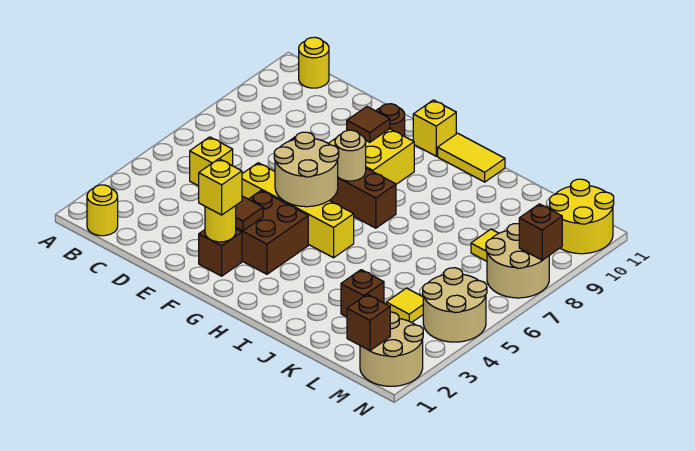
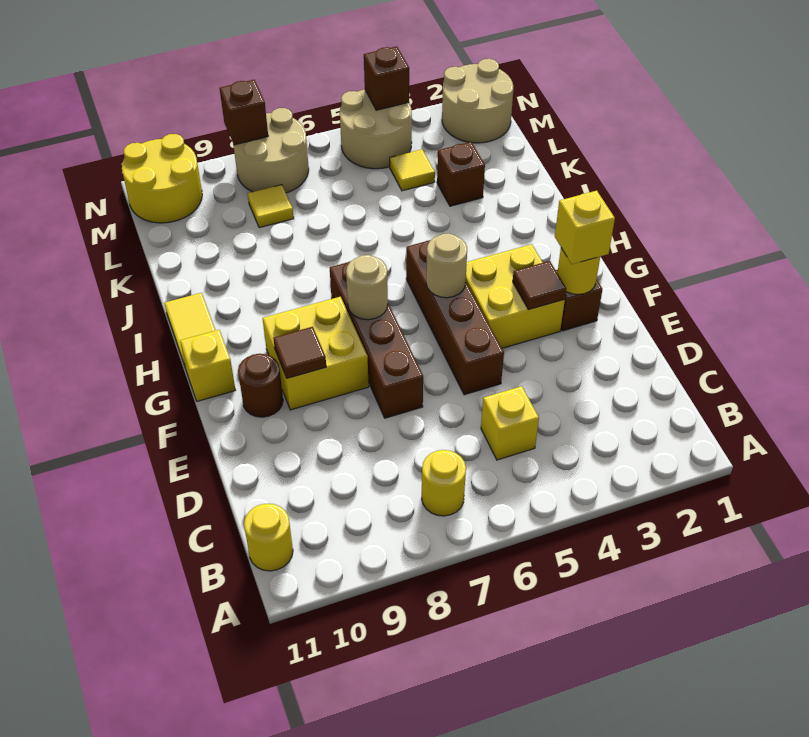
yellow 1x1 round brick [87,185,118,236] -> yellow 1x1 round brick moved to [422,450,466,516]
yellow 1x4 brick [242,163,354,258] -> brown 1x4 brick [406,240,504,395]
brown 2x2 brick [236,190,308,274] -> yellow 2x2 brick [466,244,565,348]
tan 2x2 round brick [274,132,339,207] -> tan 1x1 round brick [426,234,467,298]
brown 1x1 brick [347,294,390,351] -> brown 1x1 brick moved to [364,46,409,110]

